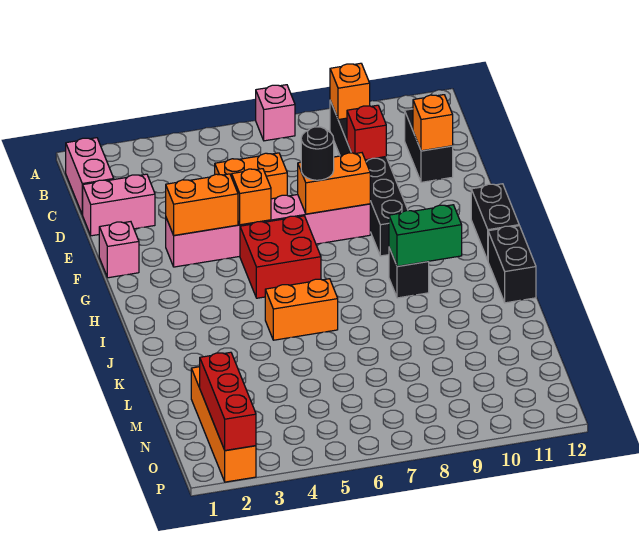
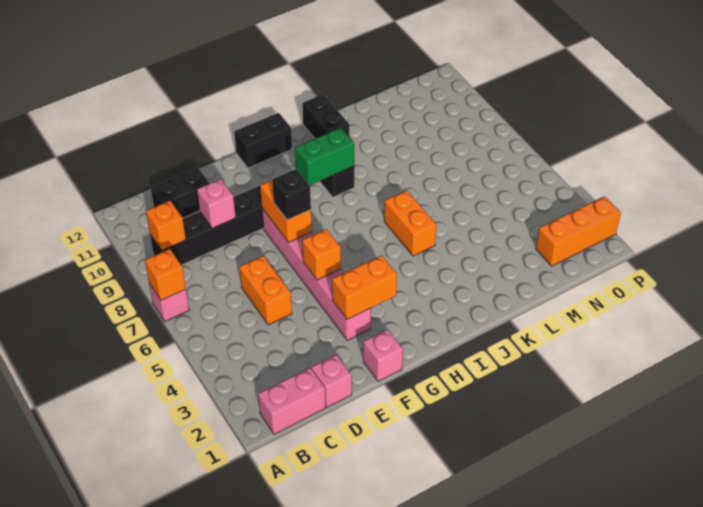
pink 1x2 brick [83,174,155,236] -> pink 1x1 brick [312,355,352,407]
red 1x1 brick [347,105,386,160] -> pink 1x1 brick [197,179,236,228]
orange 1x1 brick [413,95,453,151] -> orange 1x1 brick moved to [145,249,186,300]
orange 1x2 brick [166,174,238,235] -> orange 1x2 brick turned to [332,255,397,319]
black 1x1 round brick [301,127,334,180] -> black 1x1 brick [272,169,311,220]
red 2x2 brick [240,216,321,298] -> none
green 1x2 brick [389,205,462,266] -> green 1x2 brick turned to [295,128,354,185]
black 1x2 brick [488,226,536,303] -> black 1x2 brick turned to [302,94,349,138]
orange 1x4 brick [191,367,256,482] -> orange 1x3 brick [536,196,621,266]
red 1x3 brick [200,352,256,450] -> none

